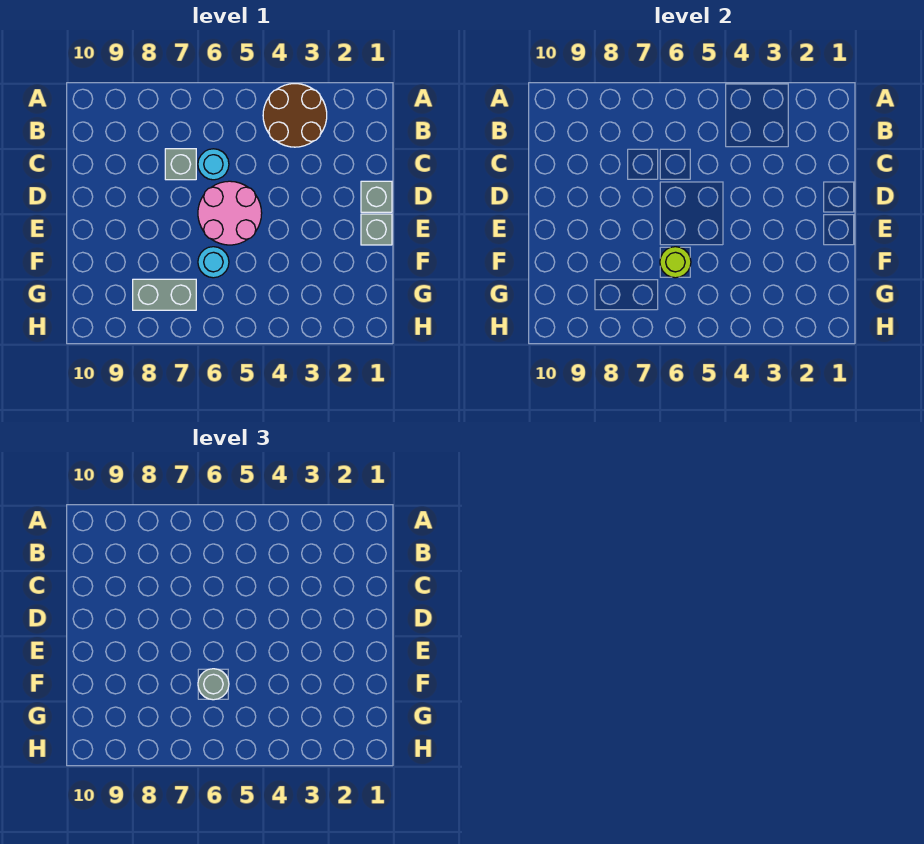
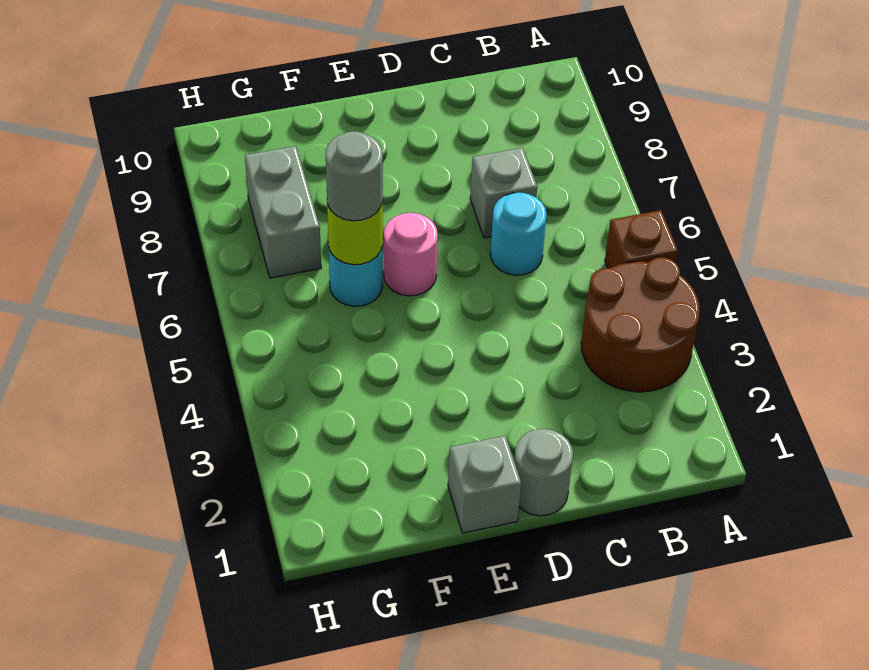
none -> brown 1x1 brick [605,210,678,268]
grey 1x1 brick [361,181,392,212] -> grey 1x1 round brick [514,429,573,516]
pink 2x2 round brick [198,181,262,245] -> pink 1x1 round brick [384,213,438,296]

